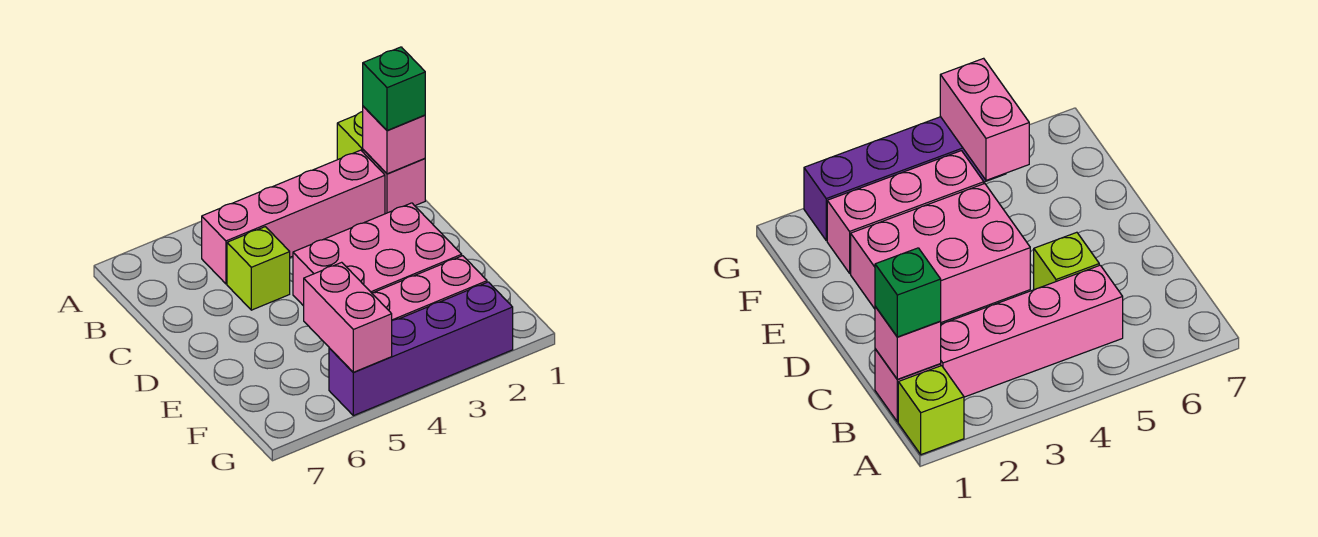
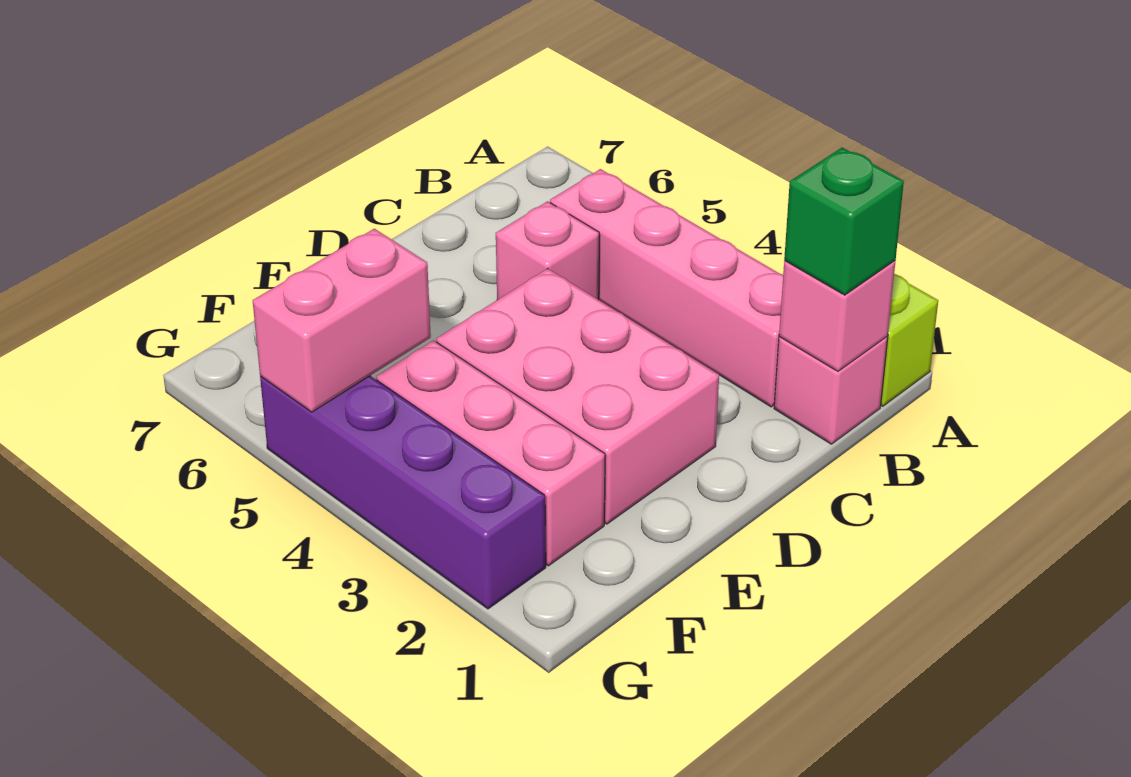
lime 1x1 brick [227,227,290,310] -> pink 1x1 brick [496,201,599,300]

